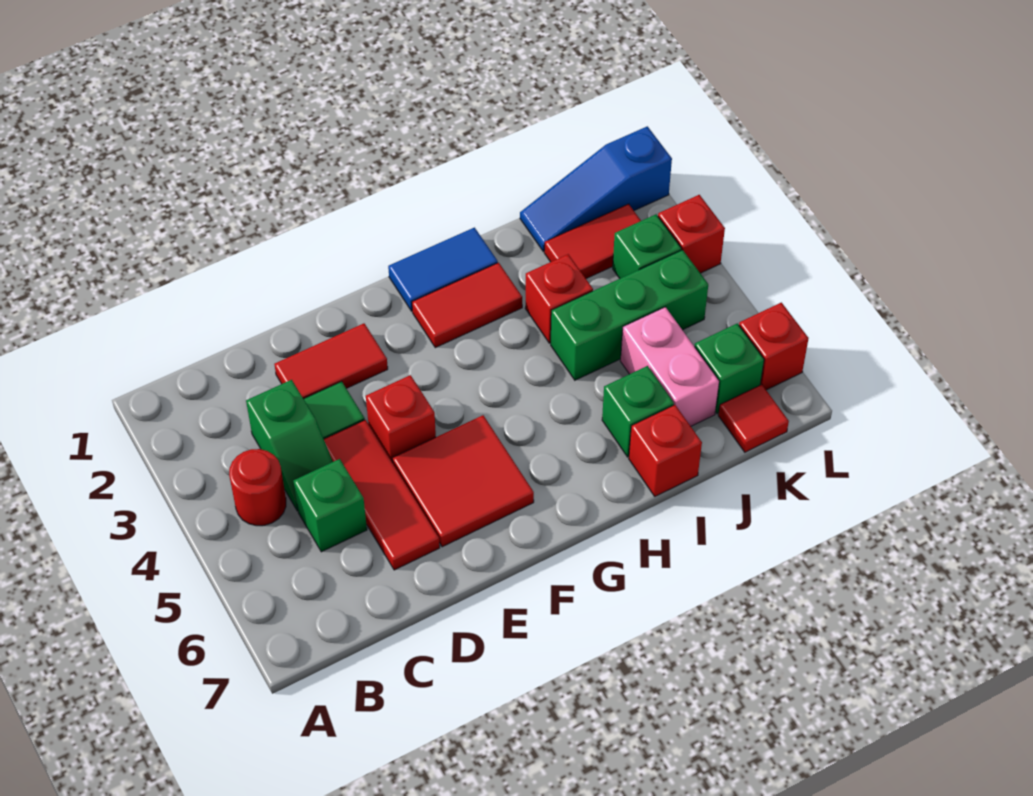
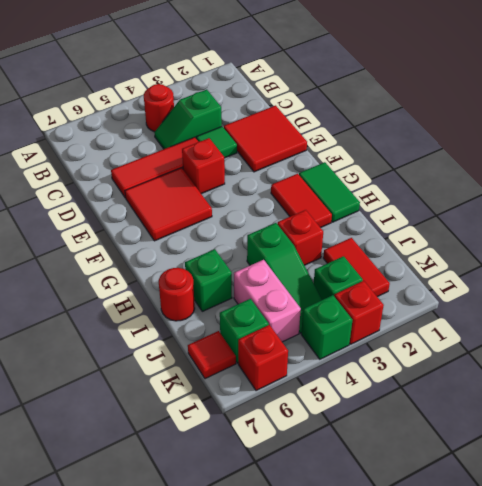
green 1x1 brick [294,459,367,552] -> green 1x1 brick moved to [301,295,352,359]
red 1x2 tile [274,323,388,399] -> red 2x2 tile [224,106,307,172]
blue 1x2 tile [388,228,498,311] -> green 1x2 tile [299,162,360,222]
green 1x3 brick [551,250,708,380] -> green 1x3 slope [247,223,322,333]
red 1x1 brick [629,405,702,496] -> red 1x1 round brick [159,268,195,321]
blue 1x3 slope [520,126,672,251] -> none
pink 1x2 brick [620,307,719,426] -> pink 1x2 brick turned to [234,260,301,342]

